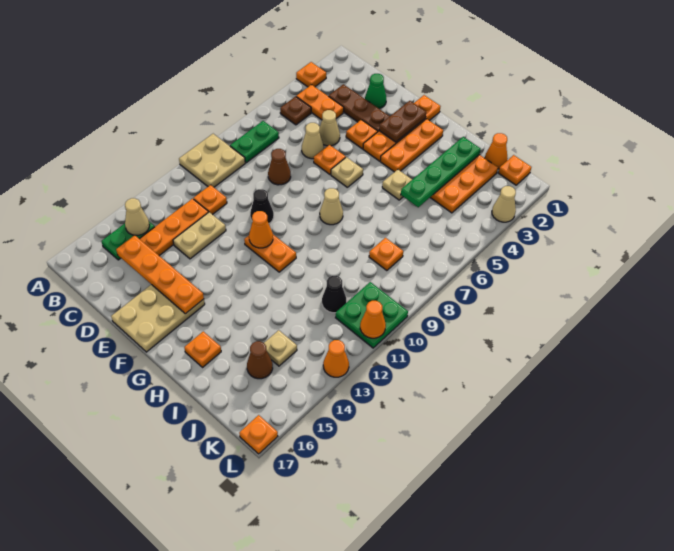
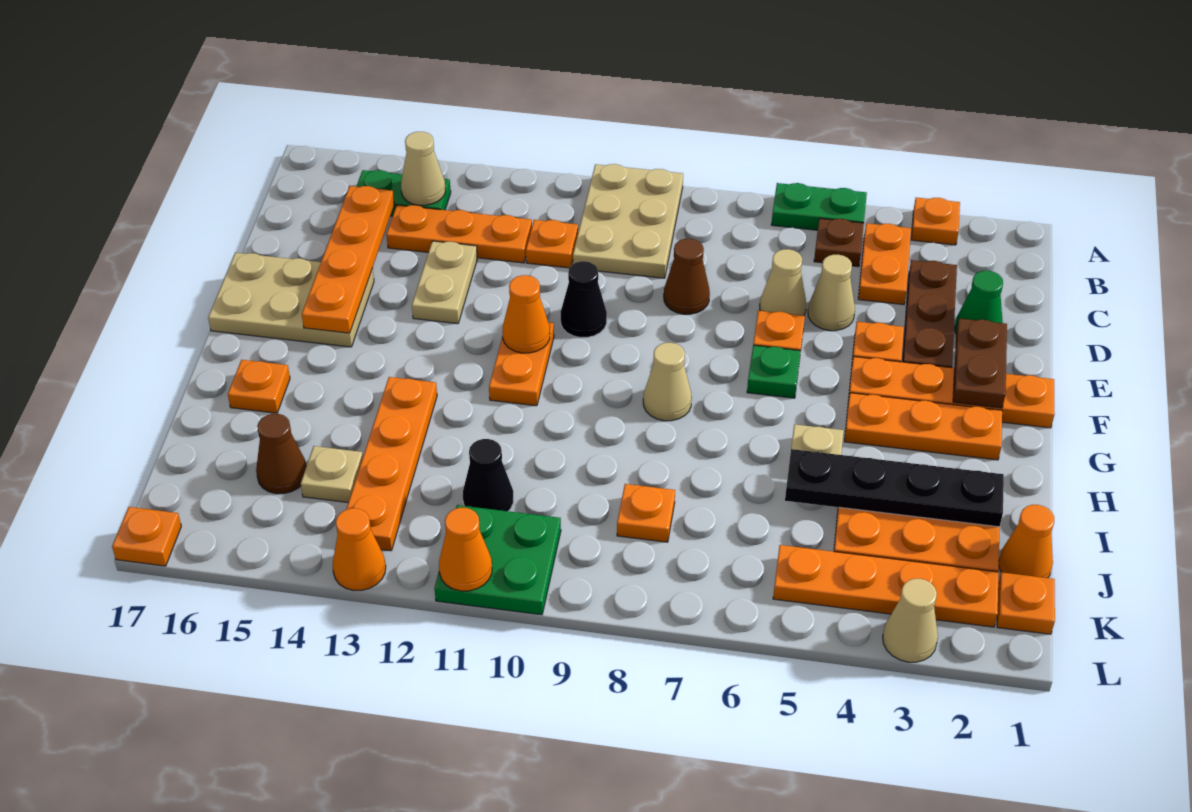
tan 2x2 plate [179,134,245,187] -> tan 2x3 plate [573,164,683,278]
green 1x2 plate [230,121,279,163] -> green 1x2 plate moved to [771,183,867,230]
tan 1x2 plate [173,212,226,259] -> tan 1x2 plate turned to [412,241,477,324]
brown 1x2 plate [379,101,426,142] -> brown 1x2 plate turned to [953,318,1007,408]
tan 1x1 plate [331,157,363,187] -> green 1x1 plate [747,345,801,398]
none -> orange 1x4 plate [346,377,437,551]
green 1x4 plate [401,137,481,207] -> black 1x4 plate [785,449,1004,527]
none -> orange 1x4 plate [773,545,999,627]

